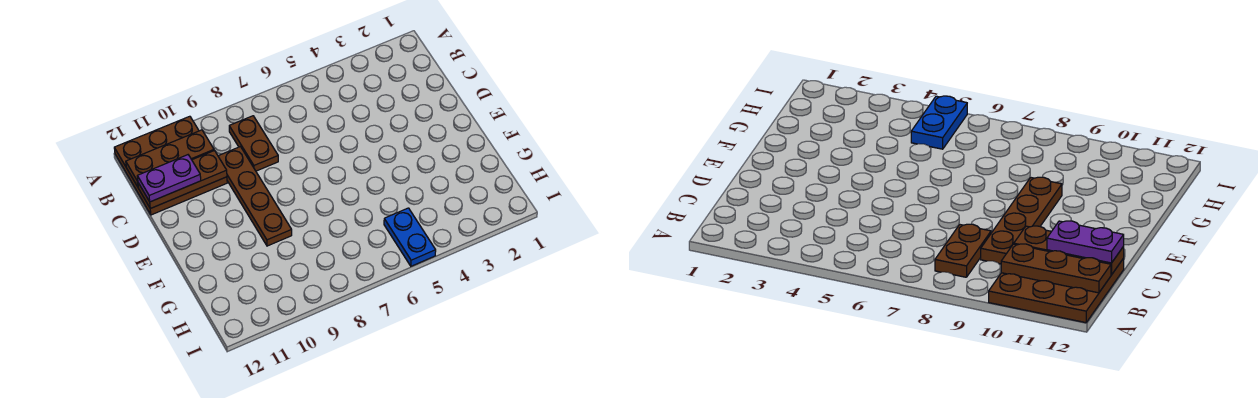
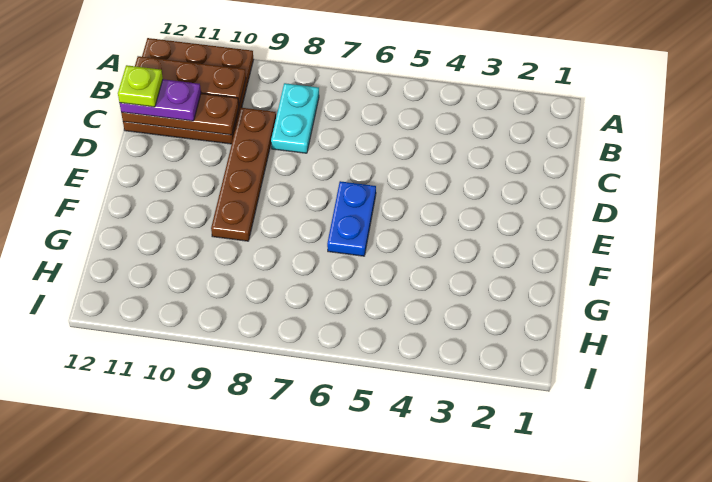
brown 1x2 plate [229,116,278,171] -> cyan 1x2 plate [271,83,319,153]
none -> lime 1x1 plate [118,65,163,107]
blue 1x2 plate [384,208,436,266] -> blue 1x2 plate moved to [327,181,376,256]

